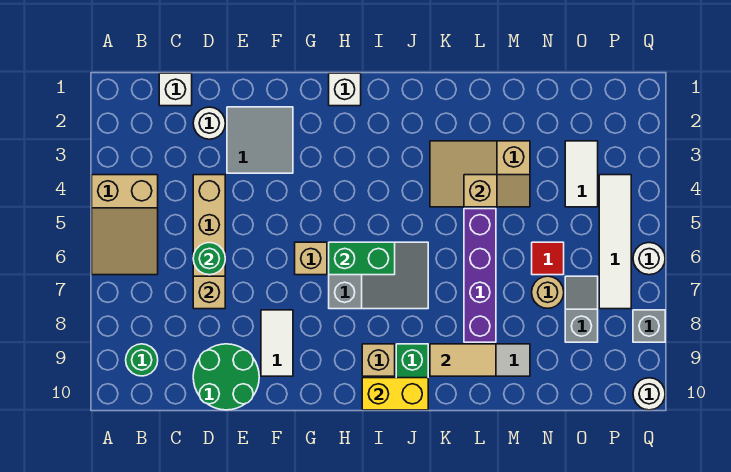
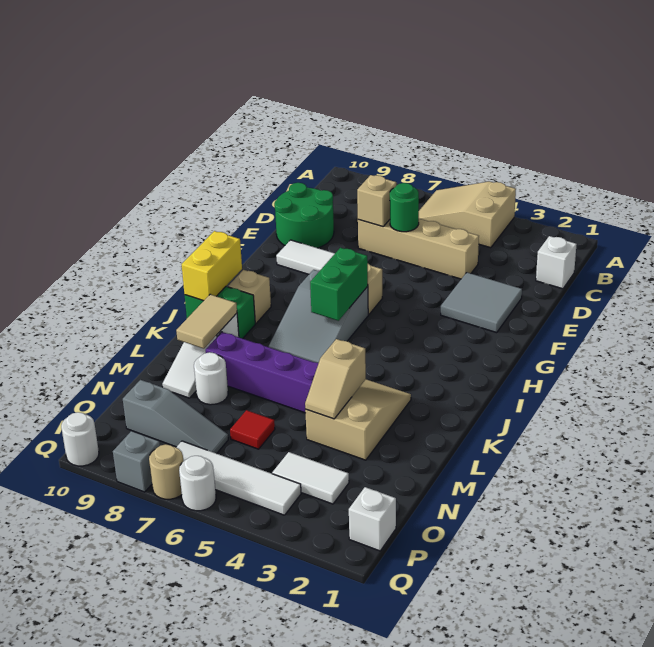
green 1x1 round brick [126,344,158,376] -> none
white 1x1 round brick [193,107,225,139] -> white 1x1 round brick moved to [194,352,228,405]
white 1x1 brick [329,73,361,106] -> white 1x1 brick moved to [349,487,396,551]
tan 1x1 round brick [532,276,564,308] -> tan 1x1 round brick moved to [149,444,184,499]
grey 1x2 slope [565,276,598,342] -> grey 1x3 slope [123,380,228,454]

